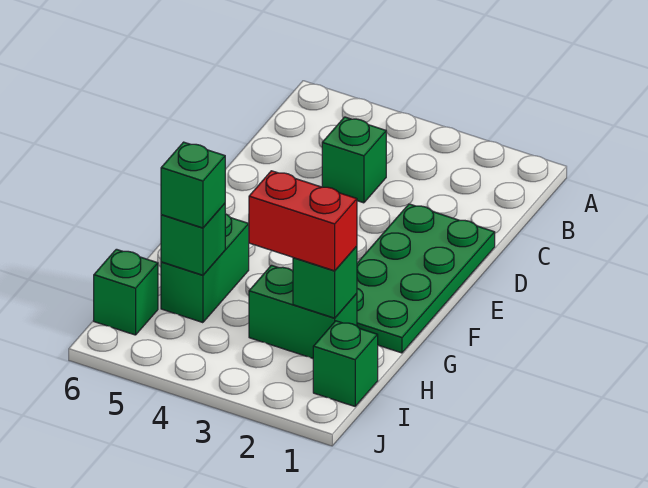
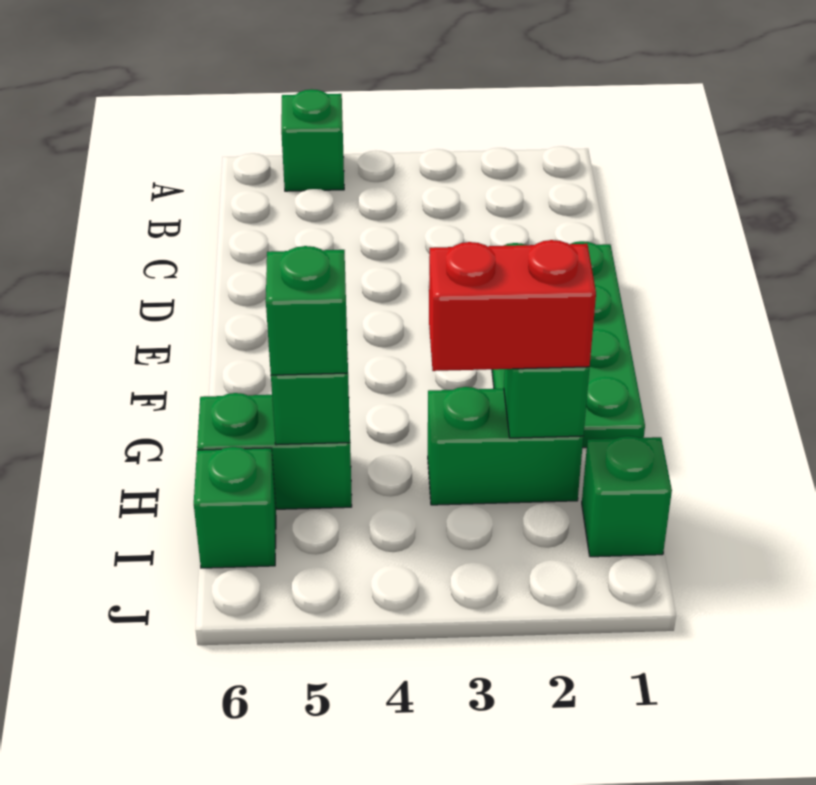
green 1x1 brick [322,117,386,203] -> green 1x1 brick moved to [281,89,344,191]
green 1x2 brick [161,214,249,323] -> green 1x2 brick turned to [197,393,352,509]

